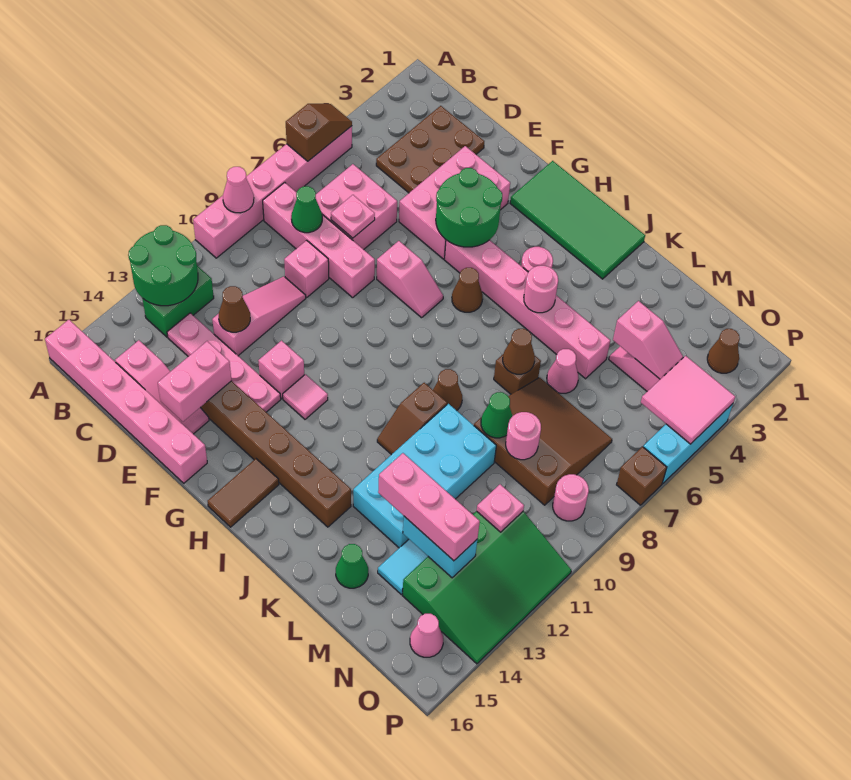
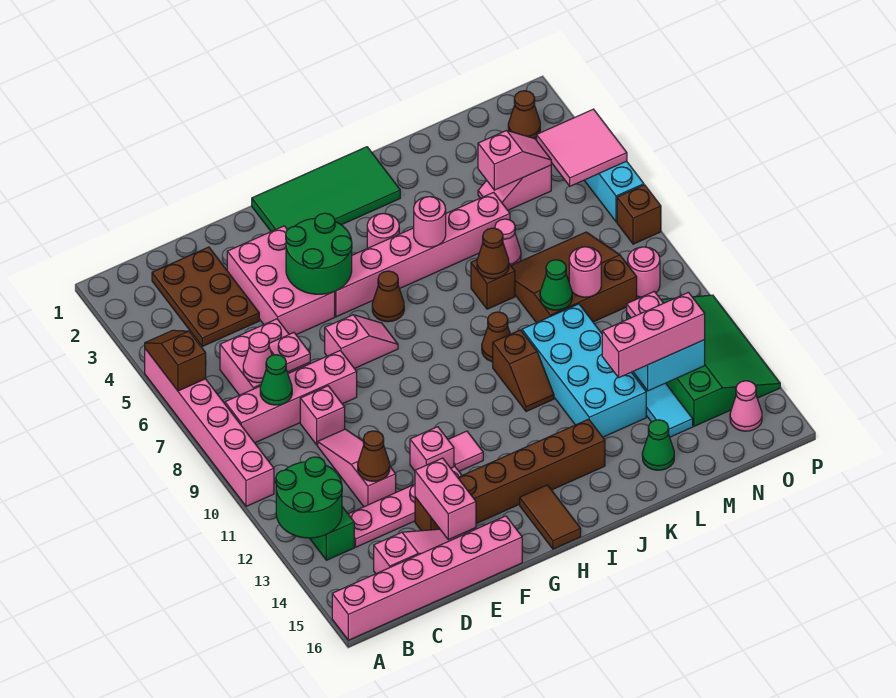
pink 1x1 cone [223,167,254,213] -> pink 1x1 cone moved to [243,332,272,383]

